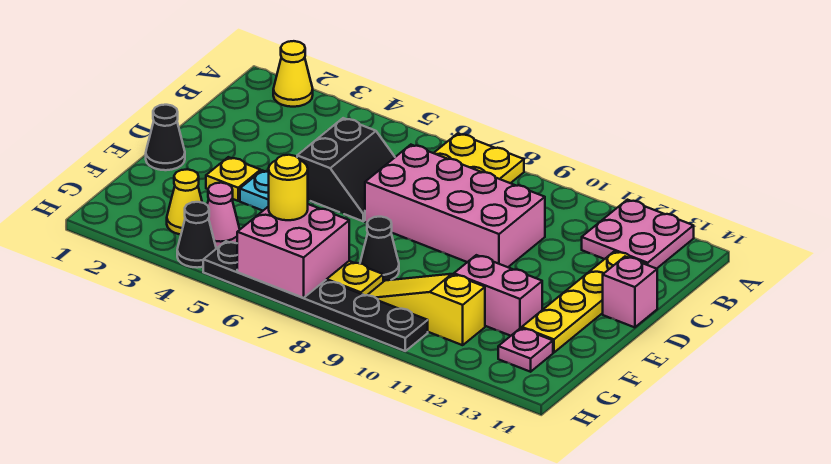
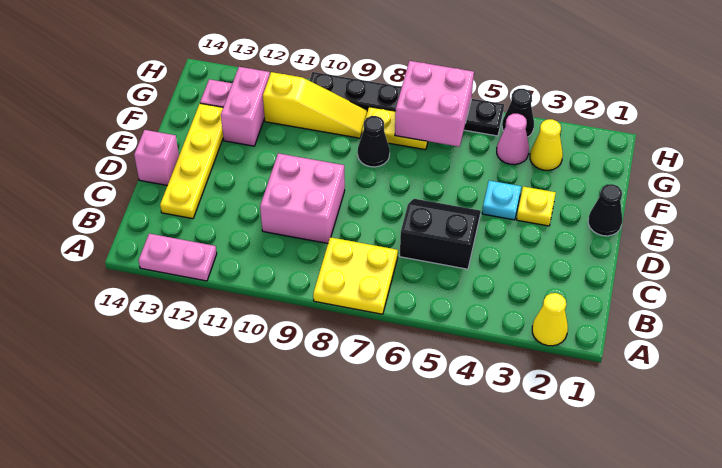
pink 2x2 plate [582,200,694,269] -> pink 1x2 plate [139,234,217,281]
black 2x2 slope [297,118,395,221] -> black 2x2 slope turned to [400,199,481,269]
pink 2x4 brick [365,145,545,267] -> pink 2x2 brick [260,153,345,243]
pink 1x2 brick [454,255,542,336] -> pink 1x2 brick turned to [221,67,270,146]
yellow 1x1 round brick [269,155,308,220] -> none

